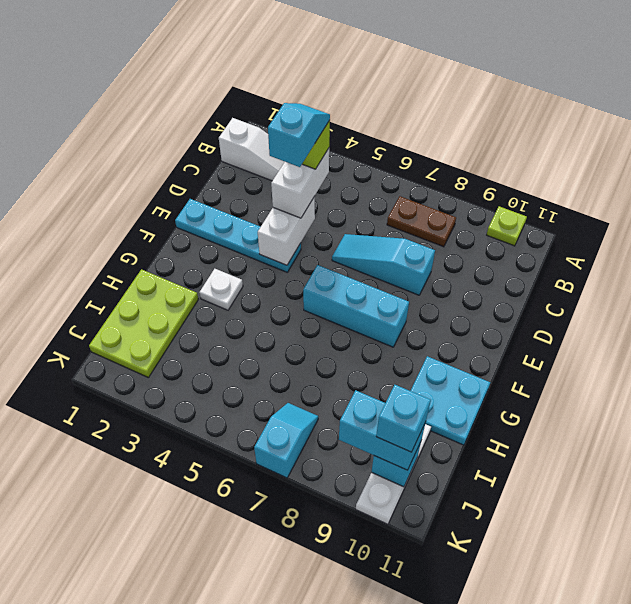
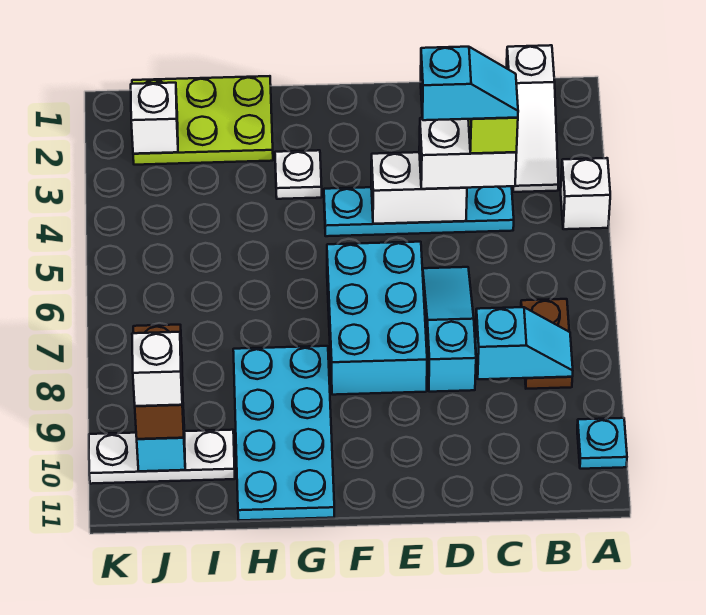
none -> white 1x1 brick [561,158,610,229]
lime 1x1 plate [487,206,527,246] -> cyan 1x1 plate [577,418,627,469]
cyan 1x4 plate [175,199,301,272] -> cyan 1x4 plate turned to [324,186,514,236]
cyan 1x3 brick [303,265,409,347] -> cyan 2x3 brick [327,242,427,395]
cyan 2x2 plate [411,356,490,445] -> cyan 2x4 plate [233,346,334,520]
none -> white 1x1 brick [131,83,178,154]
cyan 1x2 slope [254,403,318,478] -> cyan 1x2 slope moved to [475,307,573,379]
cyan 1x2 brick [339,390,426,470] -> brown 1x2 brick [133,325,184,439]
cyan 1x1 brick [376,385,431,452] -> white 1x1 brick [132,332,182,406]

